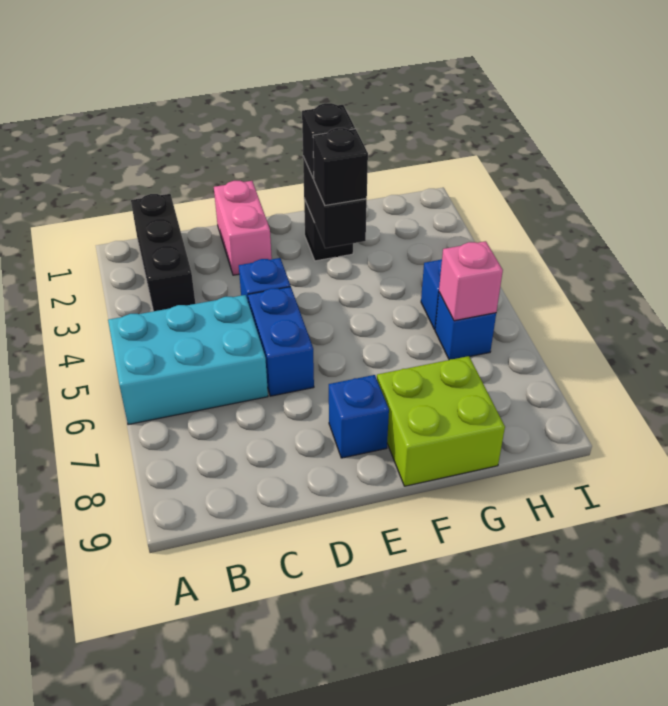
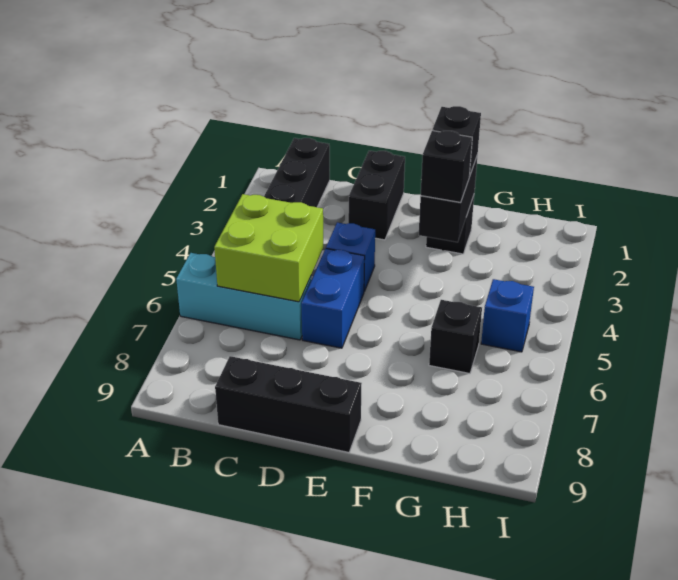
cyan 2x3 brick [108,295,268,425] -> cyan 1x3 brick [176,253,311,340]
none -> black 1x3 brick [215,356,362,452]
pink 1x2 brick [214,181,272,275] -> black 1x2 brick [348,151,405,240]
blue 1x1 brick [329,375,389,458] -> none
lime 2x2 brick [377,356,505,486] -> lime 2x2 brick moved to [214,194,323,302]
none -> black 1x1 brick [429,300,482,374]
blue 1x1 brick [435,293,496,360] -> none
pink 1x1 brick [439,241,503,321] -> none

